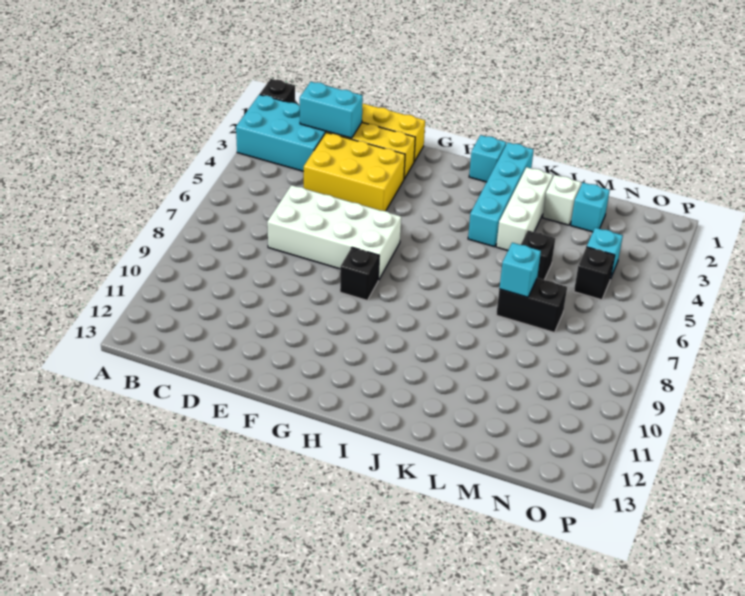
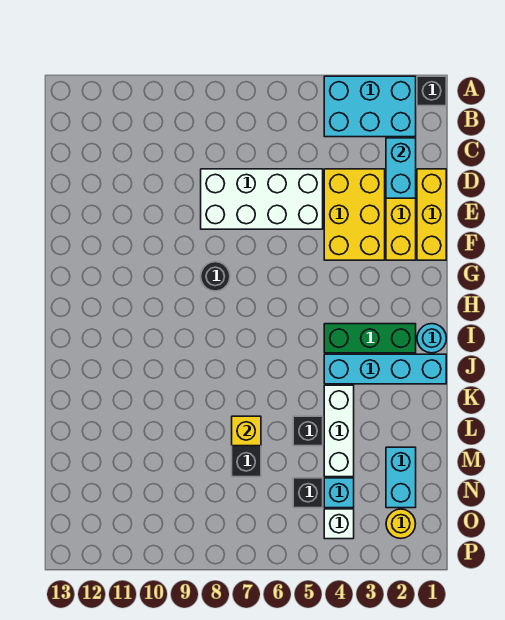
cyan 2x3 brick [236,95,326,171] -> cyan 2x3 brick turned to [324,76,416,137]
white 2x4 brick [267,185,401,280] -> white 2x4 brick turned to [201,169,323,229]
black 1x1 brick [340,247,379,300] -> black 1x1 round brick [201,262,230,291]
cyan 1x1 brick [469,135,506,182] -> cyan 1x1 round brick [417,324,446,353]
none -> green 1x3 brick [324,324,416,353]
white 1x3 brick [496,167,553,250] -> white 1x3 brick turned to [324,385,354,477]
white 1x1 brick [543,175,581,225] -> white 1x1 brick moved to [324,509,354,539]
cyan 1x1 brick [499,243,541,297] -> yellow 1x1 brick [232,416,261,446]
cyan 1x1 brick [571,183,610,232] -> cyan 1x2 brick [386,447,416,508]
none -> yellow 1x1 round brick [386,509,416,538]

